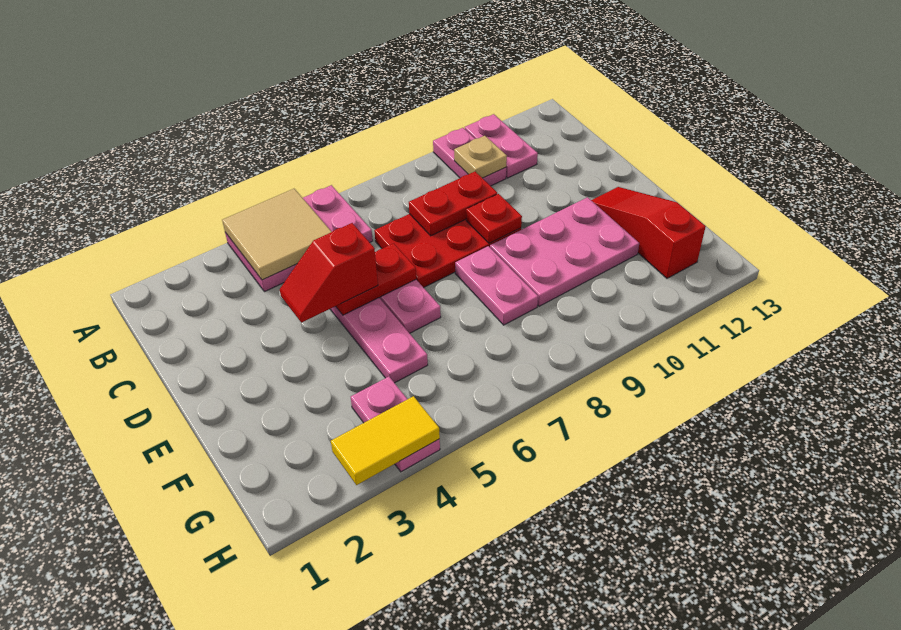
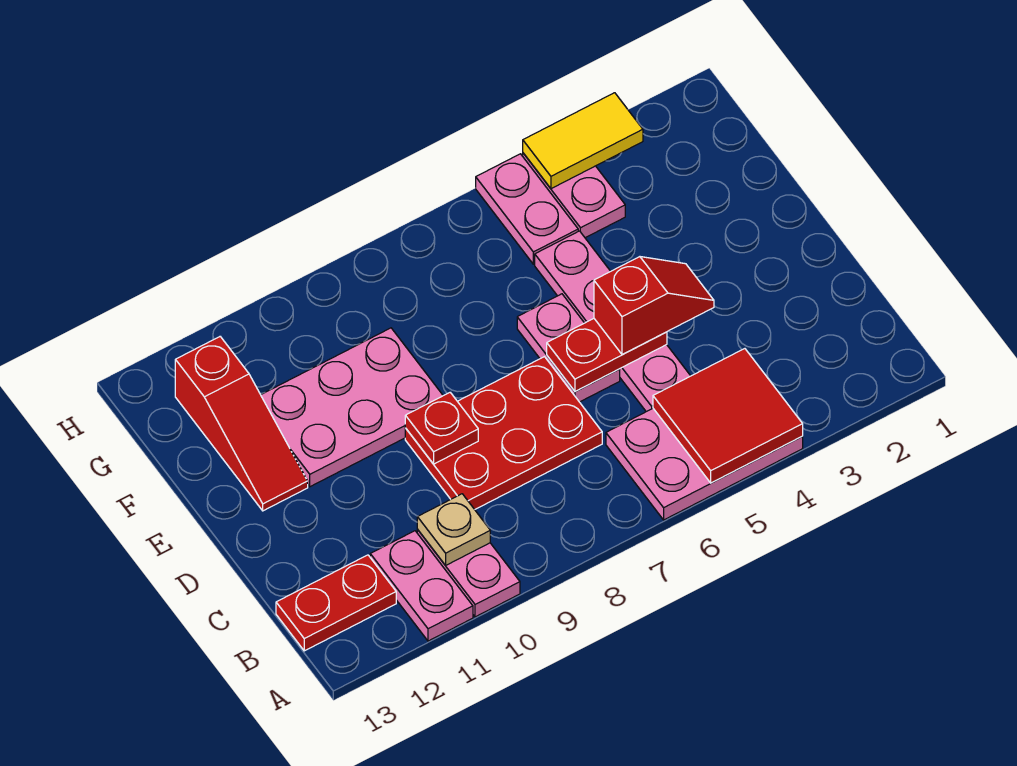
tan 2x2 tile [222,189,331,280] -> red 2x2 tile [653,349,803,483]
red 1x2 plate [409,172,497,236] -> red 1x2 plate moved to [276,555,396,651]
pink 1x2 plate [455,246,538,325] -> pink 1x2 plate moved to [476,154,578,264]

